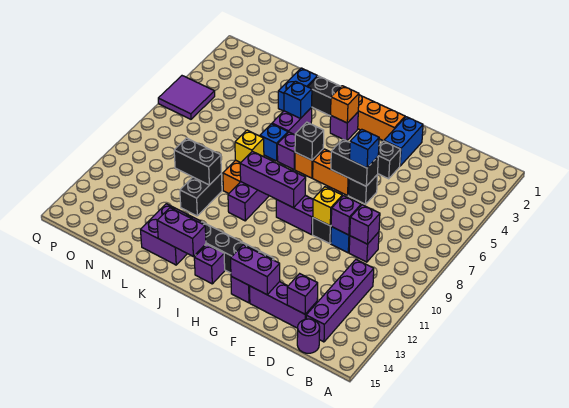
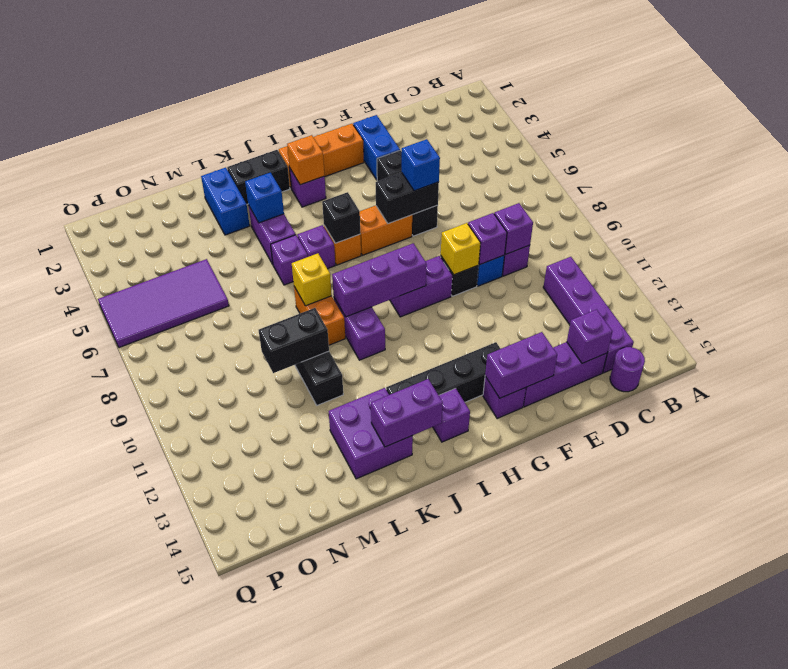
blue 1x1 brick [260,124,288,161] -> purple 1x1 brick [271,235,308,285]
purple 2x2 tile [158,76,215,119] -> purple 2x4 tile [98,259,229,348]

